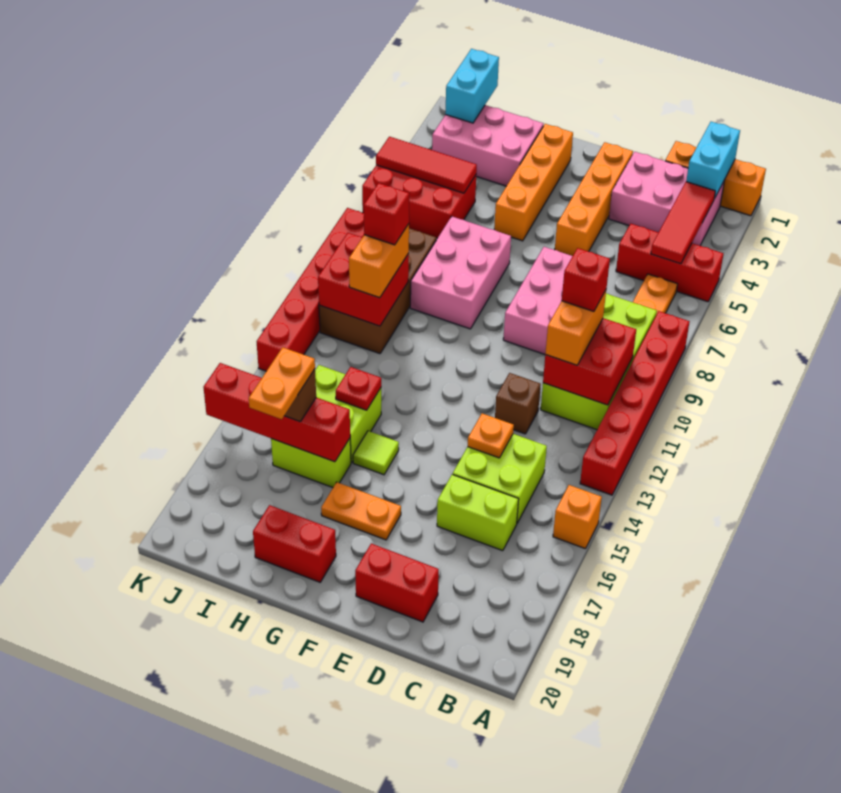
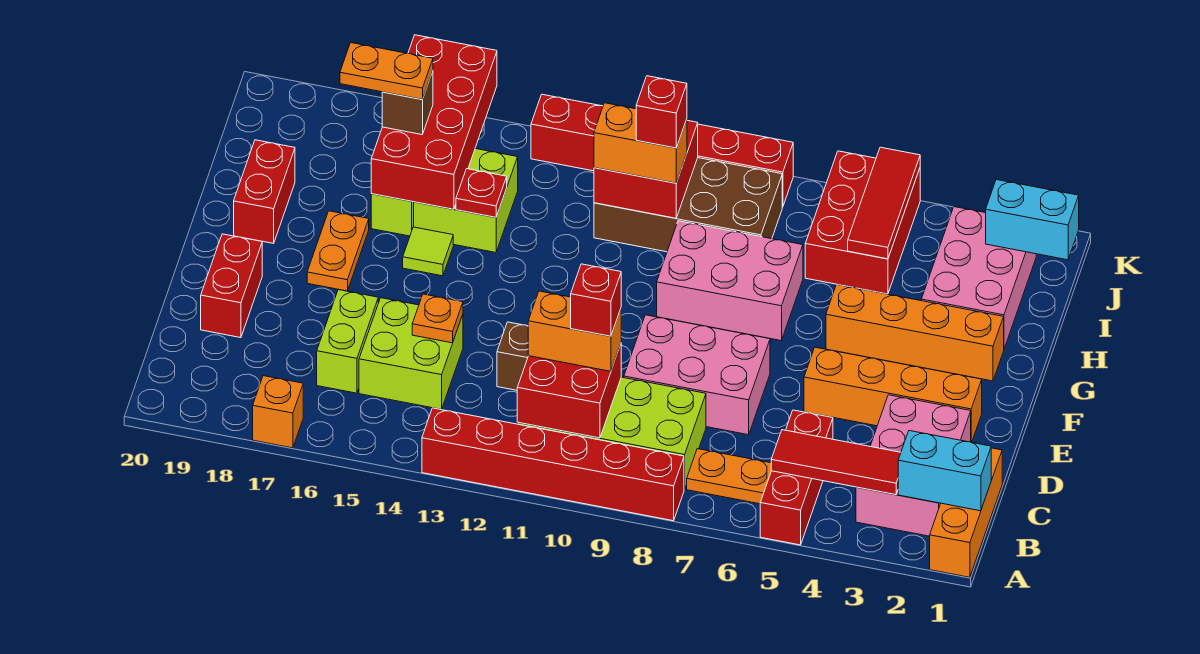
orange 1x1 brick [553,485,602,549] -> orange 1x1 brick moved to [253,376,303,448]
red 1x4 brick [203,363,350,462] -> red 2x4 brick [371,35,497,209]

